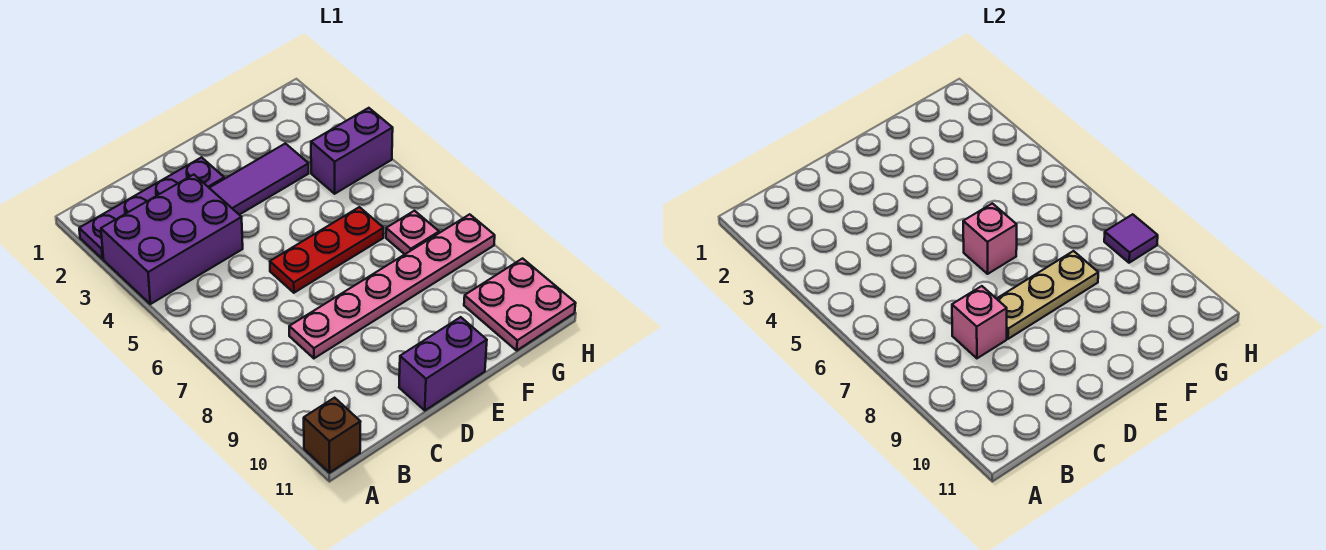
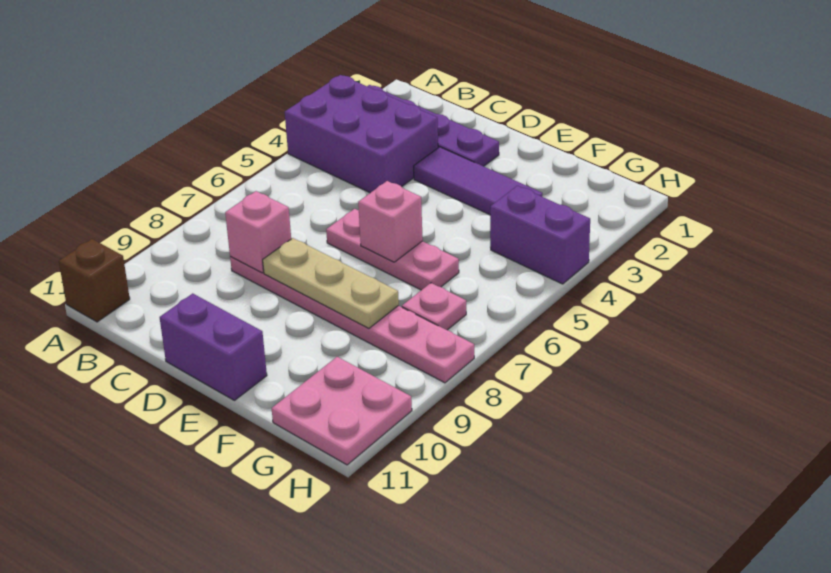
red 1x3 plate [270,207,384,293] -> pink 1x3 plate [326,209,459,290]
purple 1x1 tile [1104,214,1158,263] -> none

